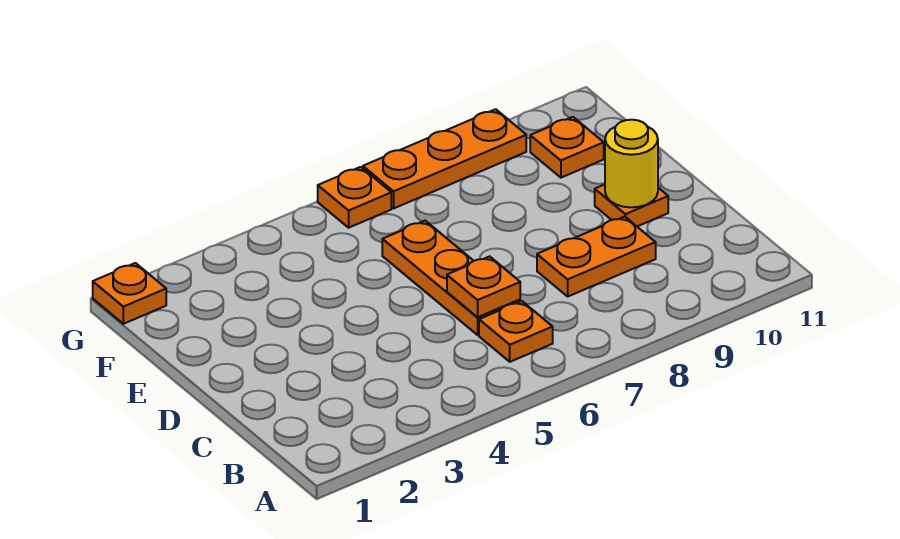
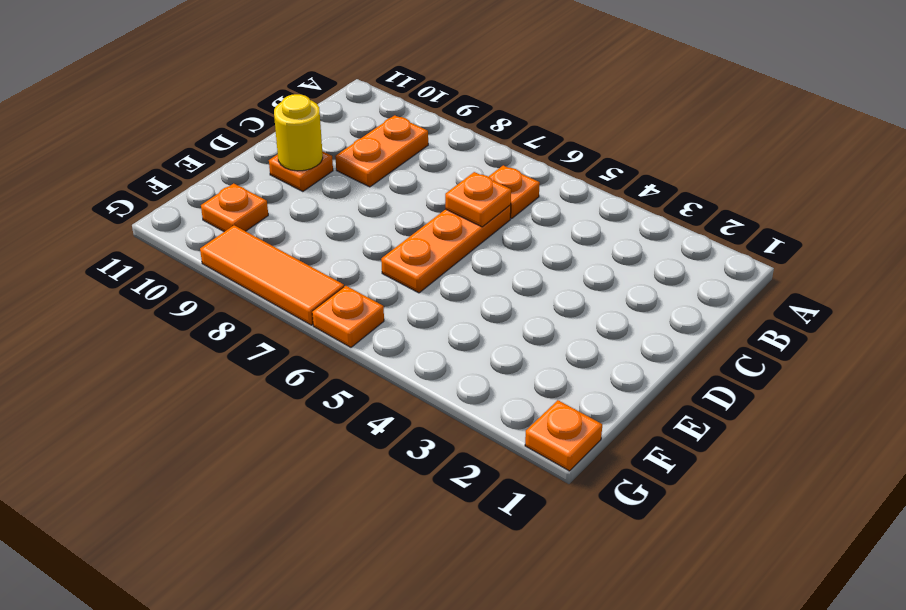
orange 1x2 plate [537,217,656,296] -> orange 1x2 plate turned to [335,115,428,187]
orange 1x3 plate [363,109,526,208] -> orange 1x3 tile [200,225,344,325]

